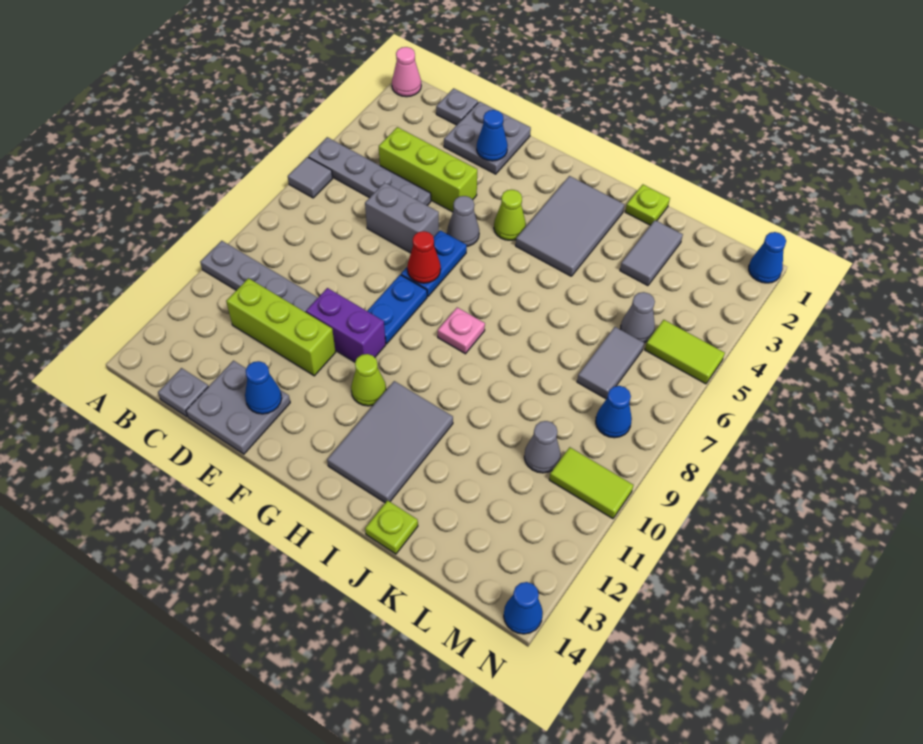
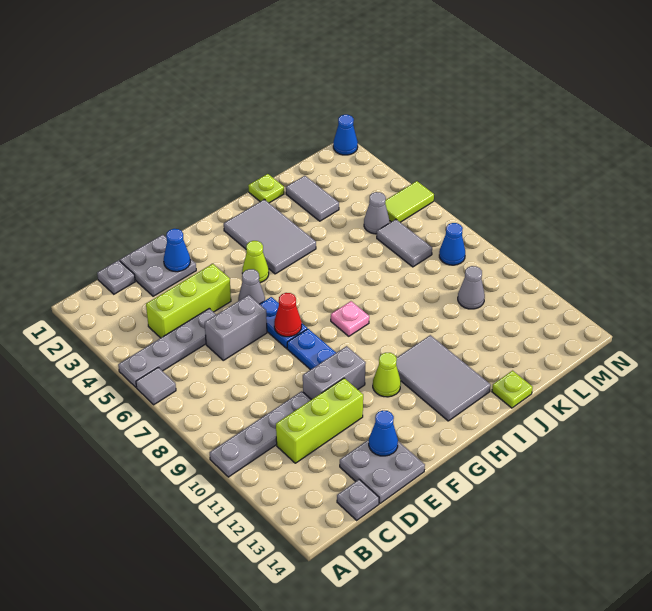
pink 1x1 cone [392,47,421,97] -> none
purple 1x2 brick [306,288,386,362] -> grey 1x2 brick [303,346,366,400]
lime 1x2 tile [549,447,633,519] -> none
blue 1x1 cone [504,582,543,634] -> none

